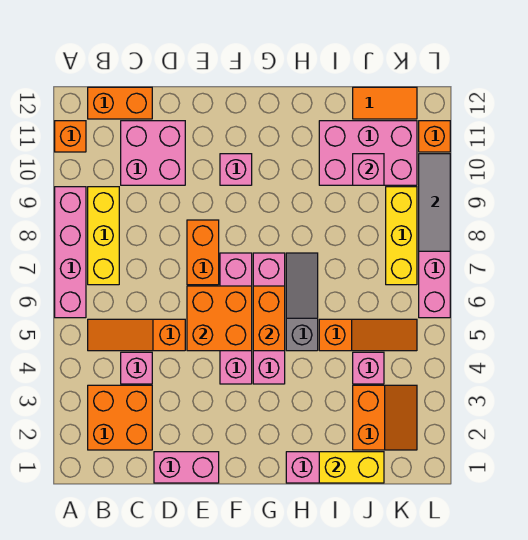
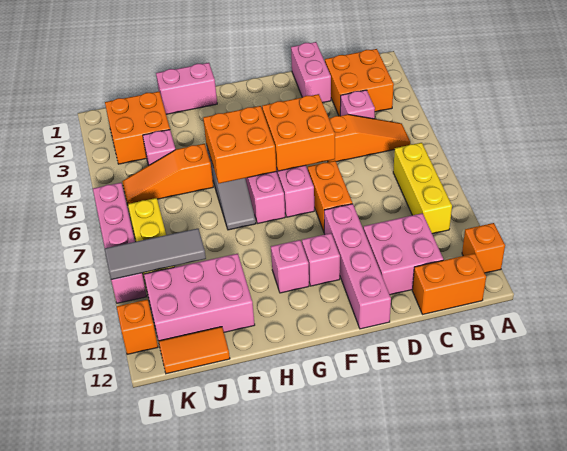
pink 1x4 brick [55,187,86,318] -> pink 1x4 brick moved to [324,204,391,329]
pink 1x2 brick [154,452,219,483] -> pink 1x2 brick turned to [291,42,331,103]
orange 1x2 brick [253,286,285,351] -> orange 2x2 brick [203,106,276,183]
yellow 1x2 brick [319,452,384,483] -> none
orange 2x2 slope [353,385,417,450] -> orange 2x2 brick [105,92,170,164]
pink 1x1 brick [353,154,384,185] -> pink 1x1 brick moved to [271,240,309,293]
grey 1x3 tile [419,154,450,251] -> grey 1x3 tile turned to [105,228,206,280]

